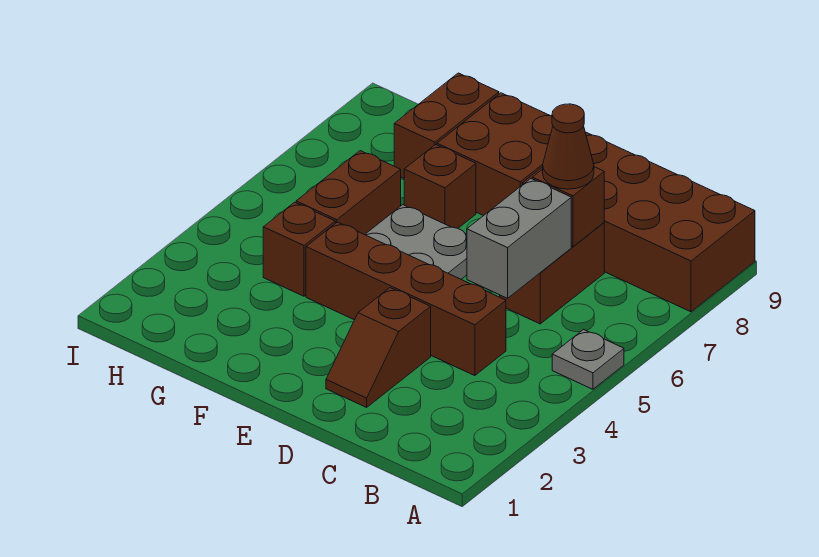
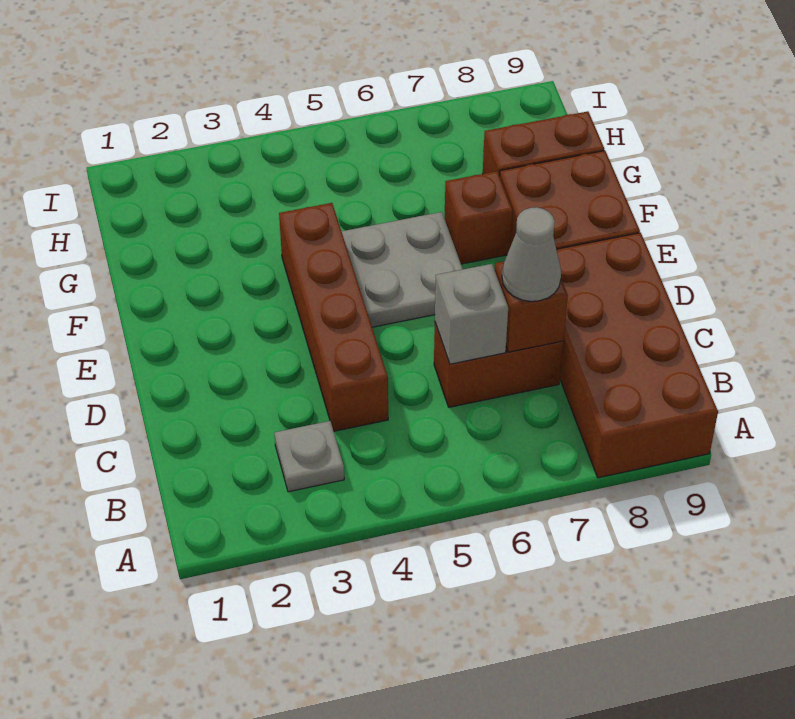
grey 1x1 plate [552,330,624,389] -> grey 1x1 plate moved to [274,421,344,492]
grey 1x2 brick [467,179,571,298] -> grey 1x1 brick [435,264,508,364]
brown 1x1 cone [543,104,594,189] -> grey 1x1 cone [502,207,561,301]
brown 1x2 slope [326,288,431,407] -> none
brown 1x1 brick [263,202,335,296] -> none
brown 1x2 brick [296,151,401,235] -> none

